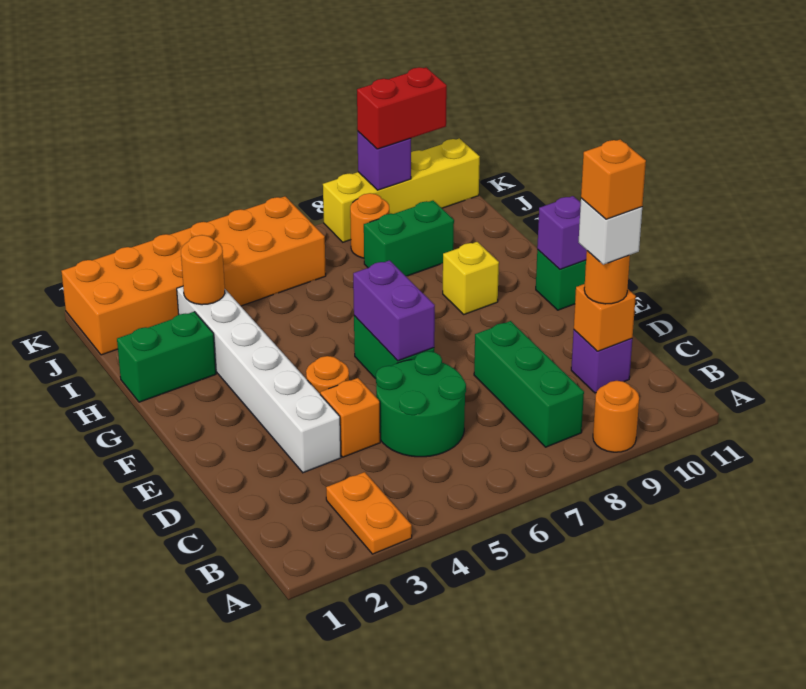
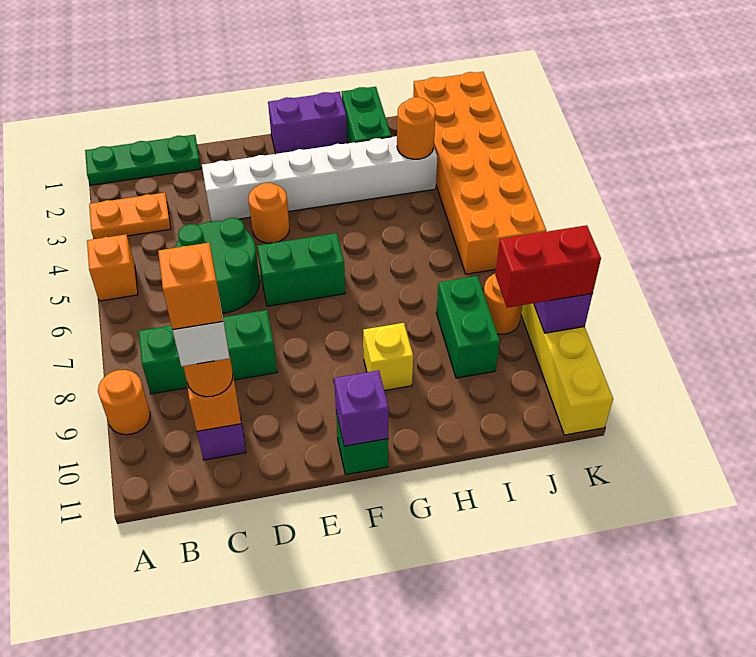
none -> green 1x3 plate [85,135,201,185]
orange 1x1 brick [320,378,380,457] -> orange 1x1 brick moved to [87,234,138,301]
purple 1x2 brick [353,260,435,361] -> purple 1x2 brick moved to [268,92,347,154]
red 1x2 brick [357,67,447,149] -> red 1x2 brick turned to [495,225,601,308]

